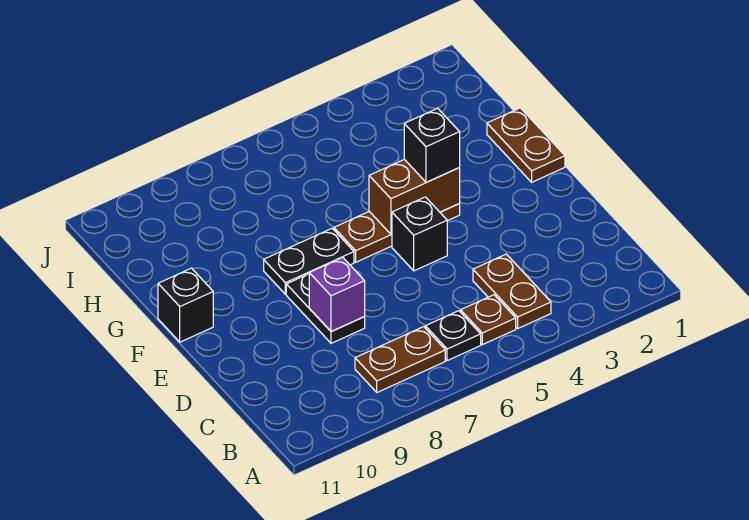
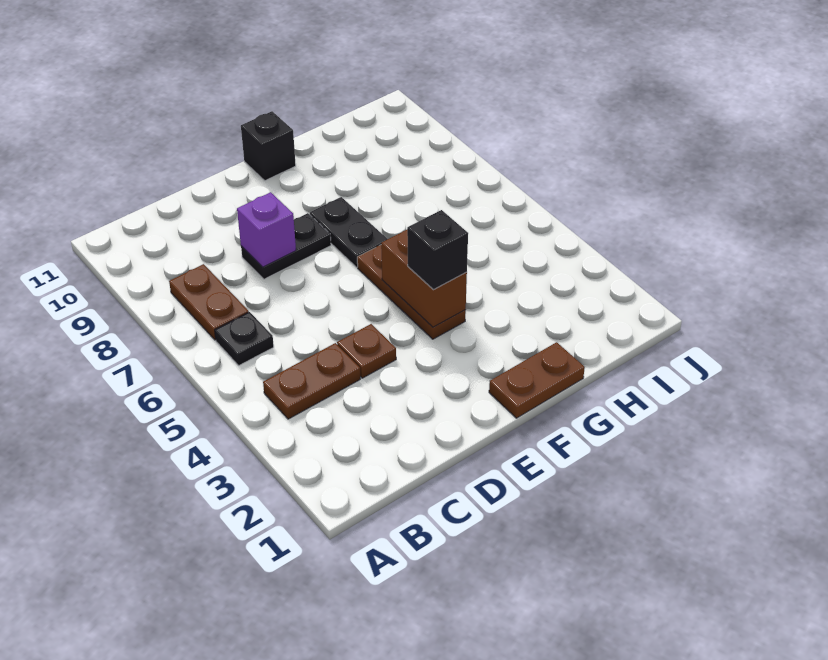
brown 1x1 plate [461,295,516,345] -> brown 1x1 plate moved to [337,324,396,378]
black 1x1 brick [392,197,447,271] -> none

